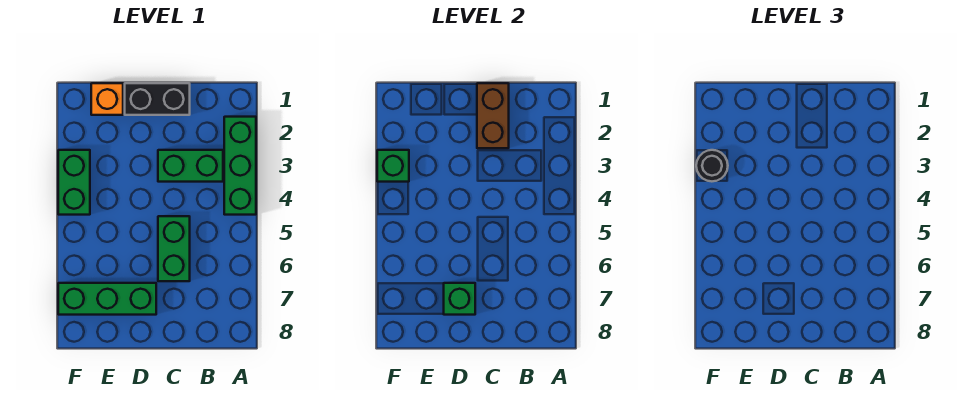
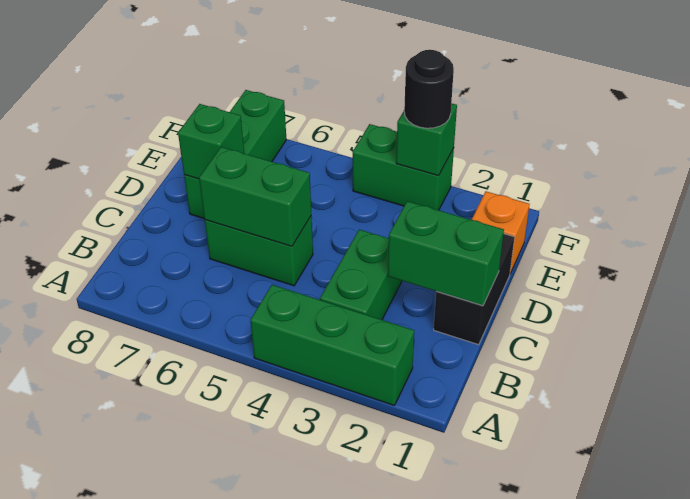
brown 1x2 brick [477,83,509,148] -> green 1x2 brick [388,201,504,306]
none -> green 1x2 brick [199,147,311,246]

